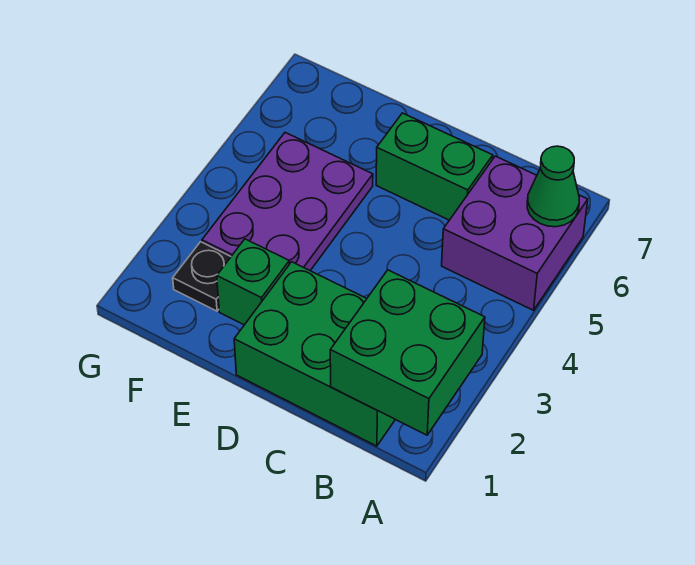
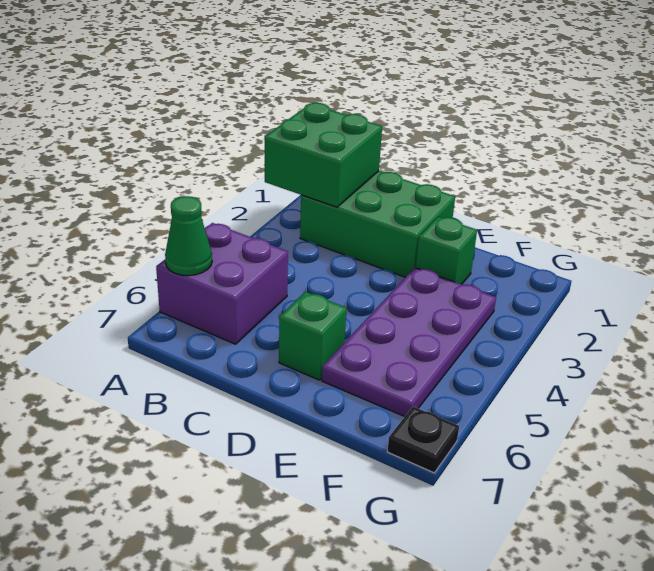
green 1x2 brick [376,113,493,220] -> green 1x1 brick [279,292,347,380]
purple 2x3 plate [202,133,373,271] -> purple 2x4 plate [322,268,496,417]
black 1x1 plate [173,242,231,311] -> black 1x1 plate moved to [387,407,459,473]

